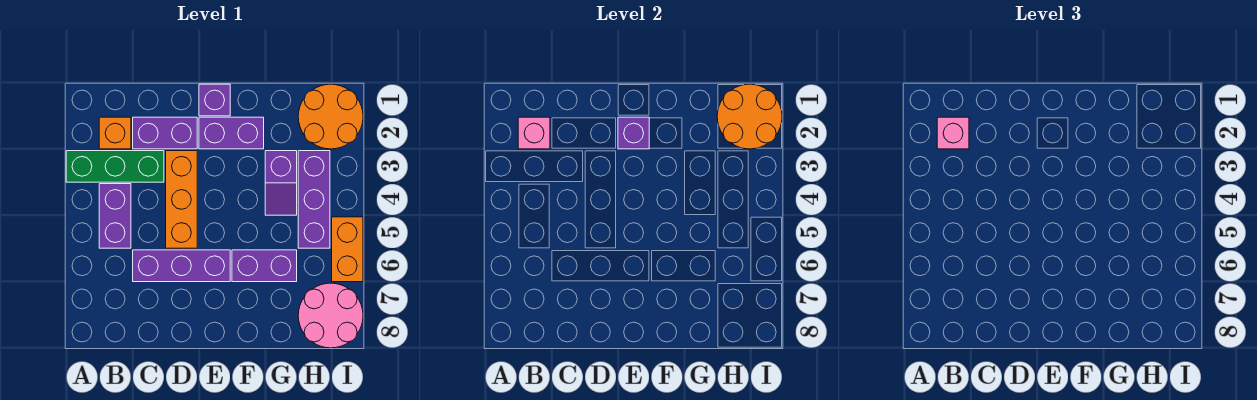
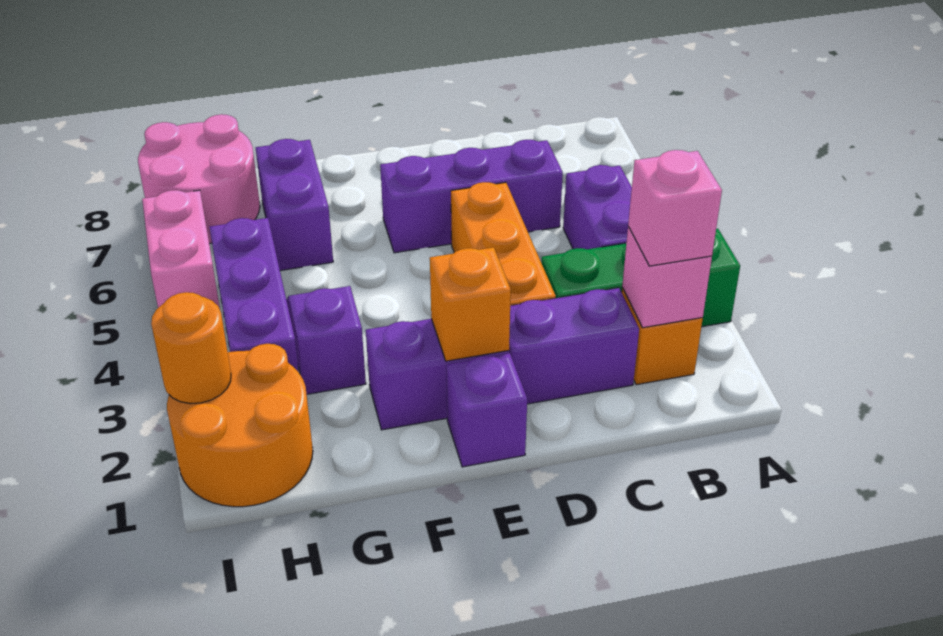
purple 1x1 brick [618,117,649,149] -> orange 1x1 brick [430,247,511,361]
purple 1x2 brick [232,250,297,282] -> purple 1x2 brick turned to [256,139,333,271]
orange 2x2 round brick [717,84,782,149] -> orange 1x1 round brick [151,292,231,404]
orange 1x2 brick [332,217,363,282] -> pink 1x2 brick [142,190,220,309]

